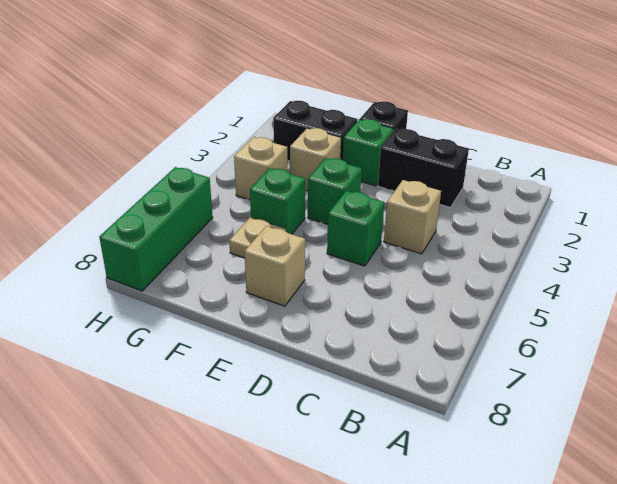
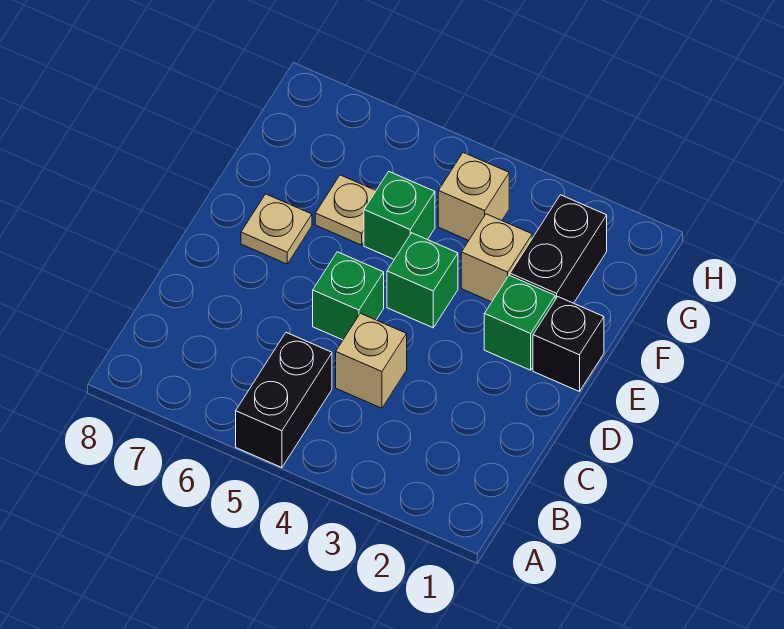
black 1x2 brick [378,129,469,208] -> black 1x2 brick moved to [236,332,332,468]
tan 1x1 brick [245,226,305,306] -> tan 1x1 plate [241,194,312,264]
green 1x3 brick [99,167,213,291] -> none

